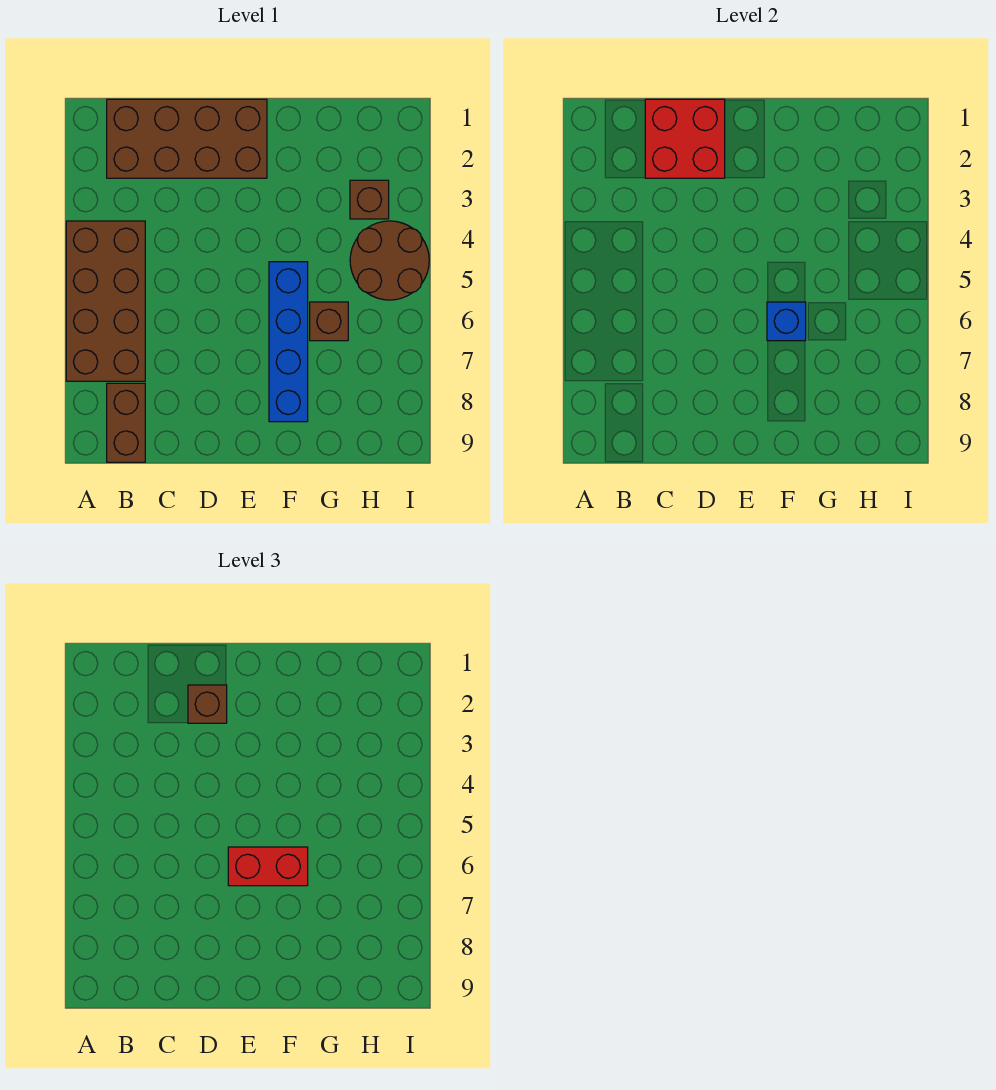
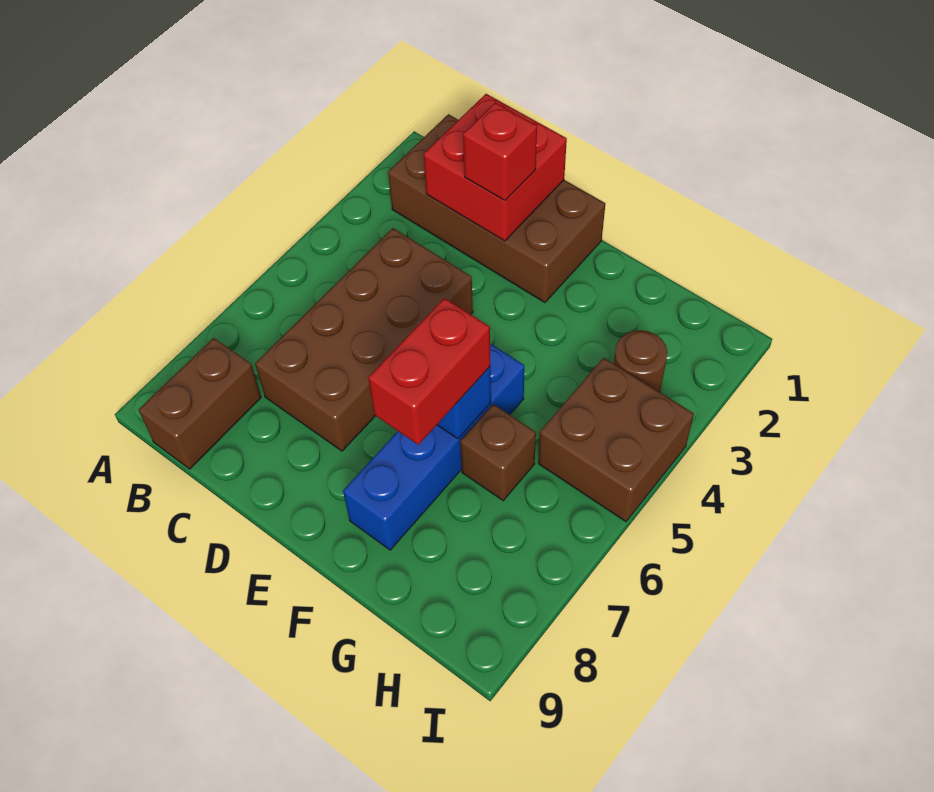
brown 2x4 brick [66,221,145,381] -> brown 2x4 brick moved to [255,228,473,451]
brown 1x1 brick [188,685,227,723] -> red 1x1 brick [463,103,537,201]
red 1x2 brick [228,847,308,886] -> red 1x2 brick turned to [368,298,490,445]
brown 1x1 brick [350,180,389,219] -> brown 1x1 round brick [614,330,668,392]
brown 2x2 round brick [350,221,429,300] -> brown 2x2 brick [538,358,694,522]

